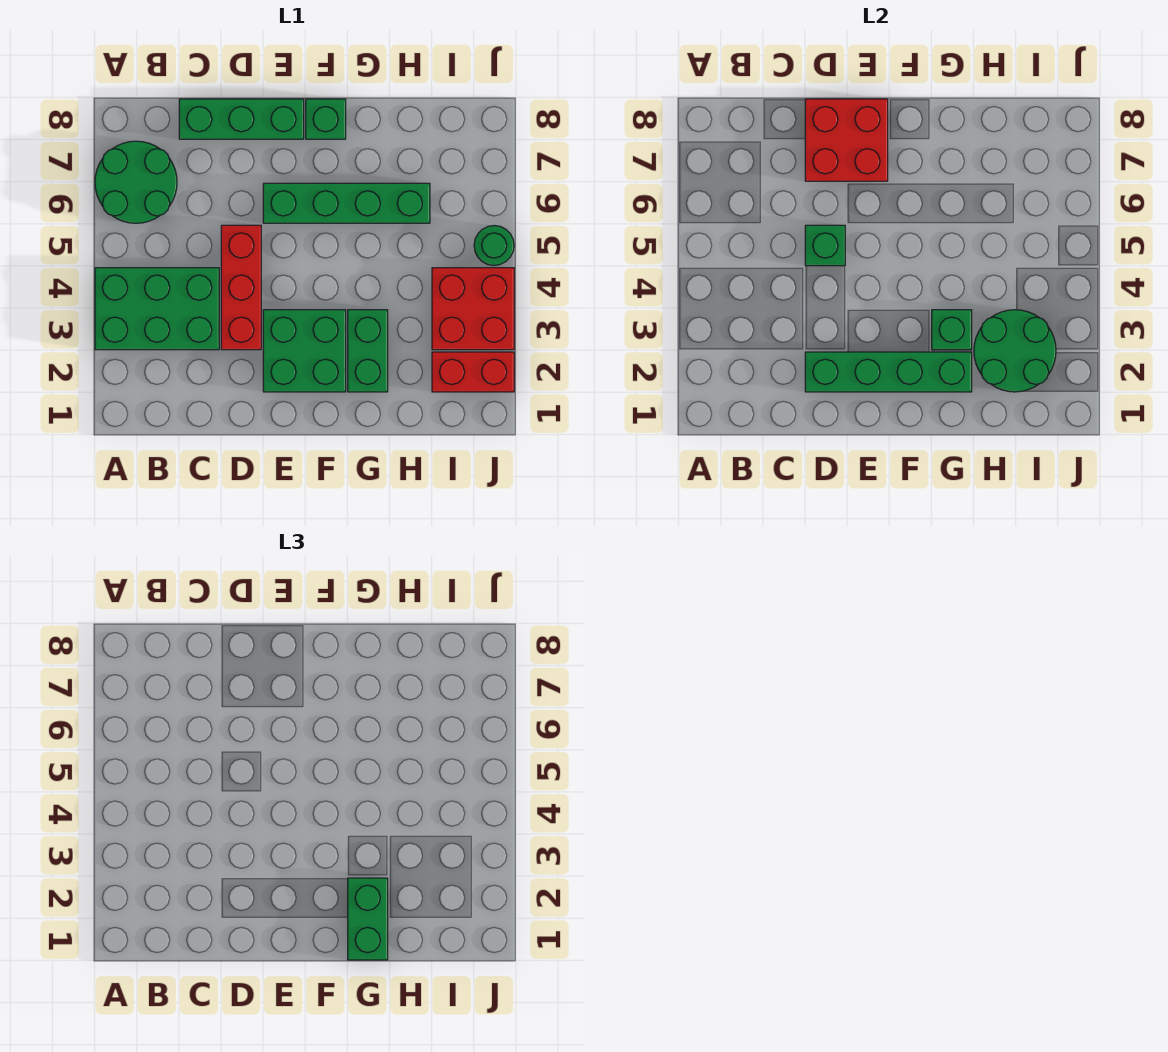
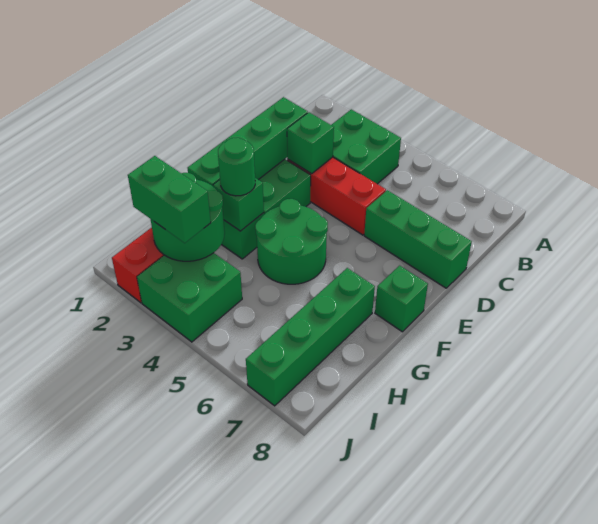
green 2x3 brick [95,268,219,350] -> green 2x2 brick [332,109,401,184]
green 2x2 round brick [95,141,177,223] -> green 2x2 round brick moved to [255,199,328,284]
green 1x3 brick [179,99,304,139] -> green 1x3 brick turned to [364,190,472,288]
green 1x1 brick [805,225,845,266] -> green 1x1 brick moved to [287,112,334,174]
red 2x2 brick [805,99,888,181] -> none
green 1x4 brick [263,183,430,223] -> green 1x4 brick moved to [246,268,375,406]
green 1x2 brick [348,878,388,960] -> green 1x2 brick moved to [128,156,211,243]
red 2x2 brick [432,268,514,350] -> green 2x2 brick [137,253,242,342]
green 1x1 round brick [474,226,514,266] -> green 1x1 round brick moved to [218,138,255,196]

